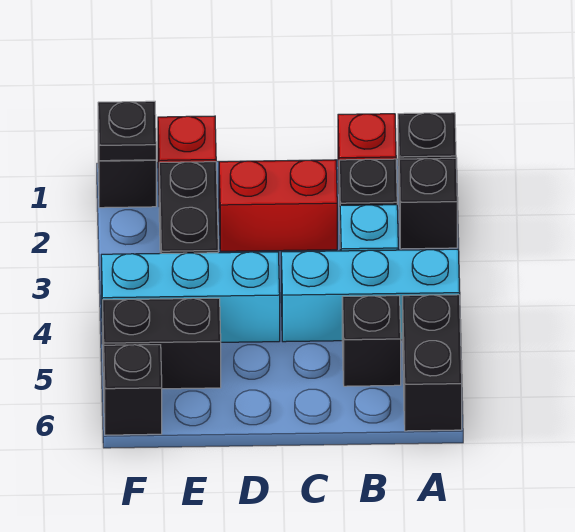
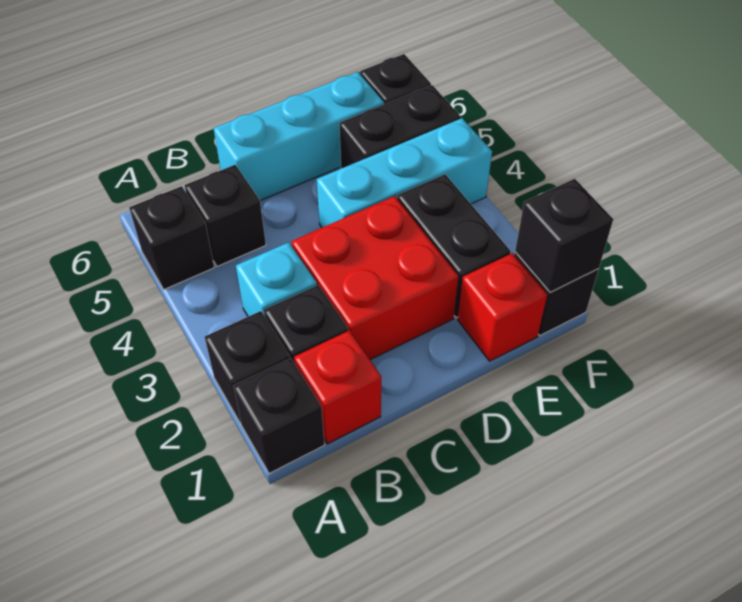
cyan 1x3 brick [281,249,460,342] -> cyan 1x3 brick moved to [214,72,384,201]
black 1x2 brick [402,295,462,431] -> black 1x1 brick [129,186,214,289]
red 1x2 brick [219,160,337,251] -> red 2x2 brick [292,196,458,360]
black 1x1 plate [98,101,156,161] -> black 1x1 brick [515,179,613,292]

